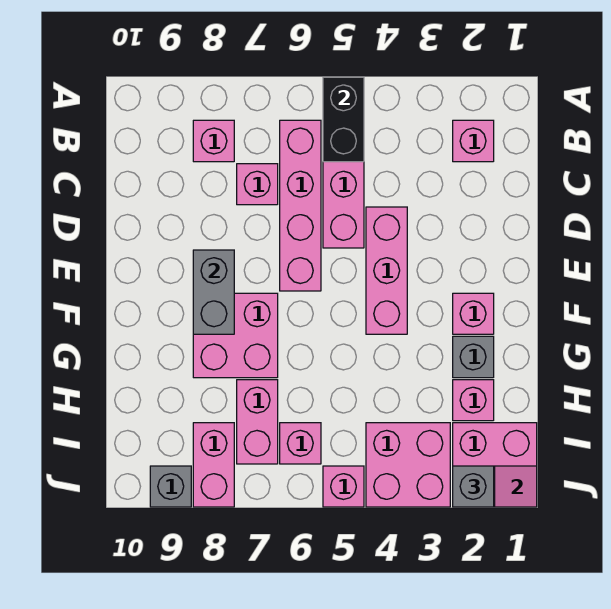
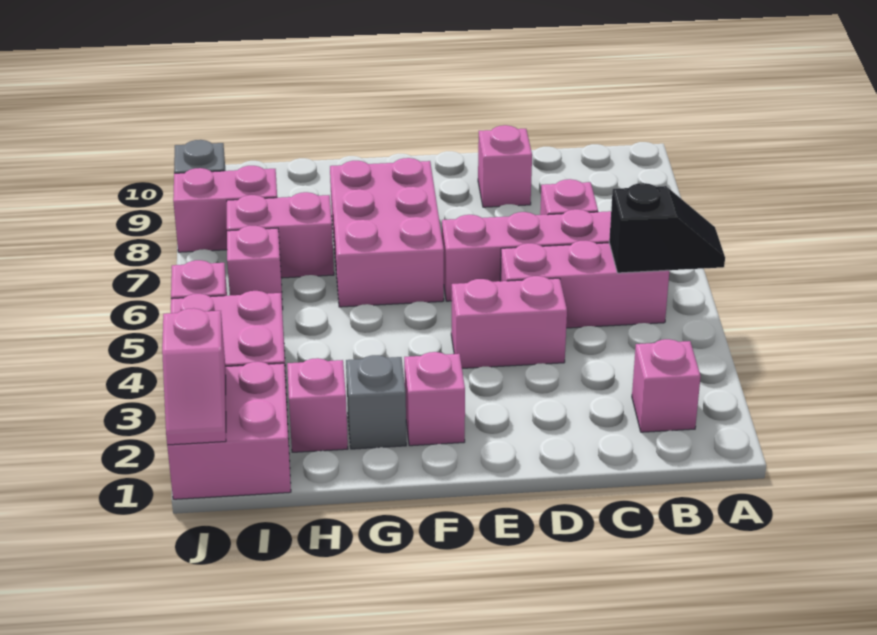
black 1x2 brick [323,77,364,162] -> black 1x2 slope [609,183,725,273]
pink 1x1 brick [193,120,234,162] -> pink 1x1 brick moved to [478,125,532,207]
pink 1x3 brick [366,207,407,334] -> pink 1x2 brick [451,276,567,368]
grey 1x2 brick [193,250,234,334] -> none
pink 2x2 brick [193,293,278,378] -> pink 2x3 brick [330,158,444,307]
grey 1x1 brick [453,466,494,507] -> none

